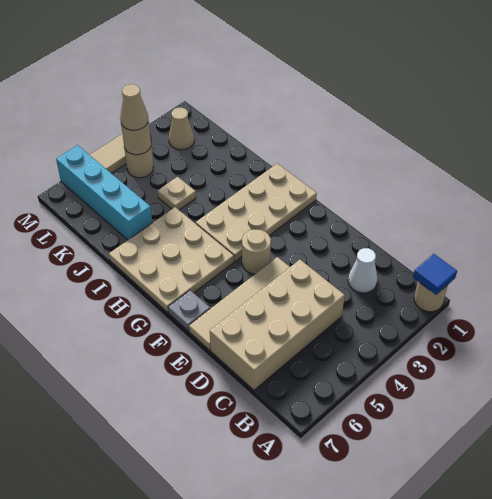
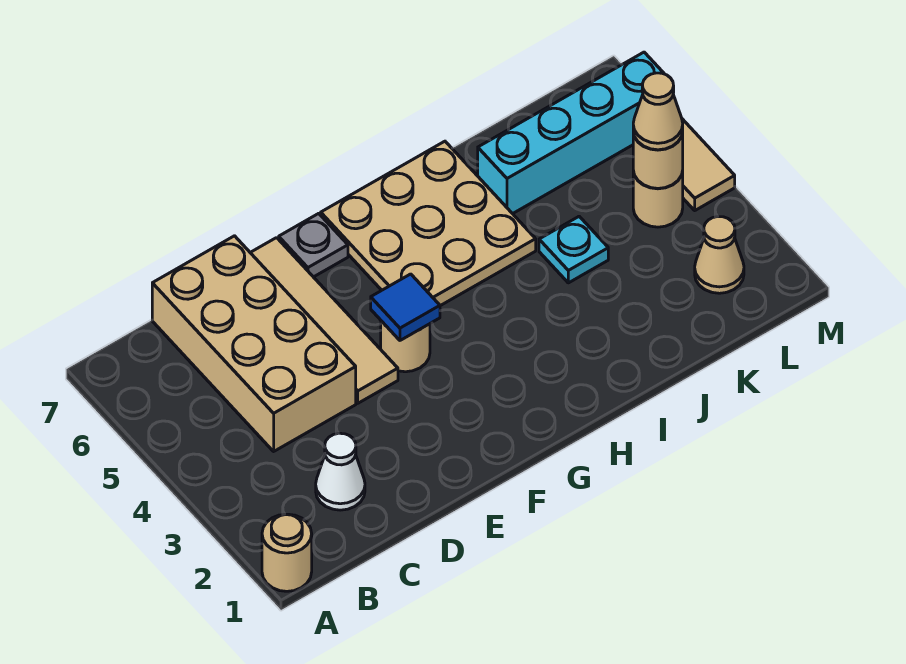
blue 1x1 tile [413,254,457,295] -> blue 1x1 tile moved to [371,274,440,340]
tan 2x4 plate [196,163,317,261] -> none
tan 1x1 plate [157,177,196,210] -> cyan 1x1 plate [539,217,608,283]

